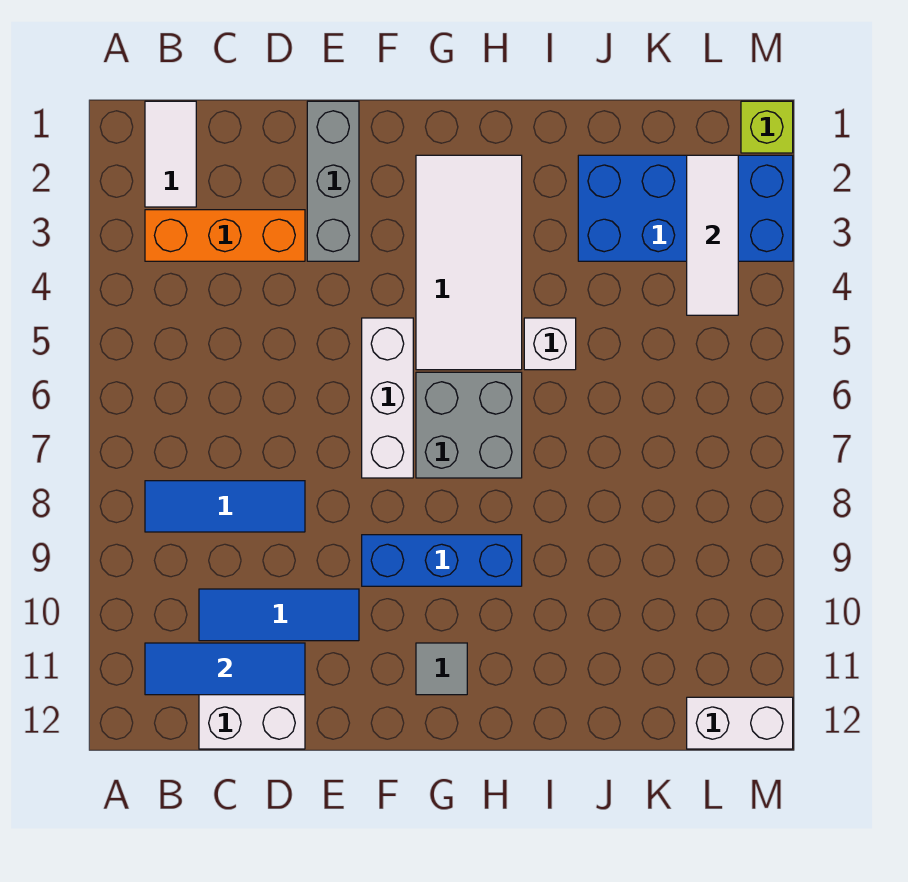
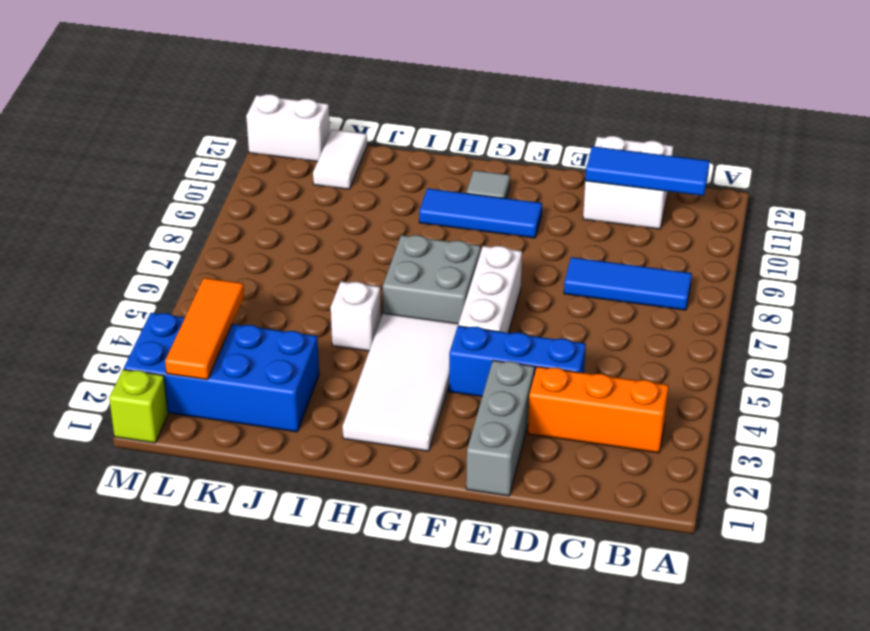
white 1x2 tile [145,101,196,207] -> white 1x2 tile moved to [313,129,367,189]
blue 1x3 tile [199,589,359,641] -> blue 1x3 tile moved to [419,188,542,238]
blue 1x3 brick [362,535,522,586] -> blue 1x3 brick moved to [449,326,586,397]
white 1x3 tile [687,155,738,315] -> orange 1x3 tile [165,278,244,380]

